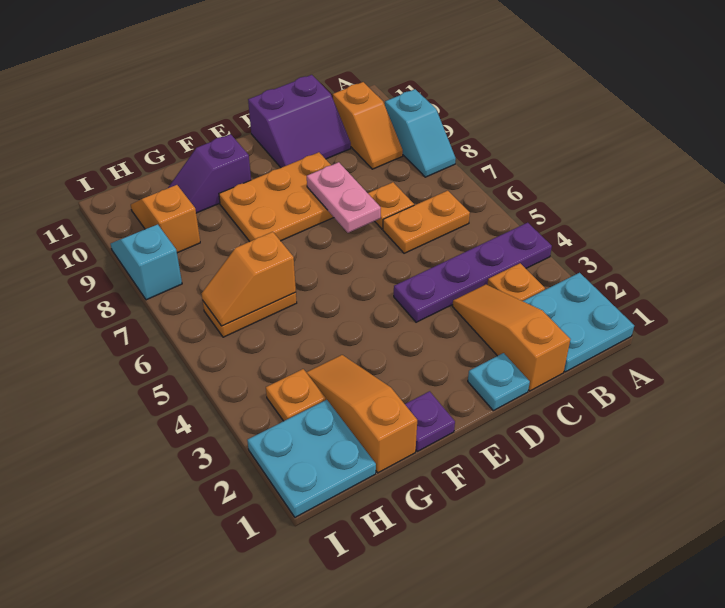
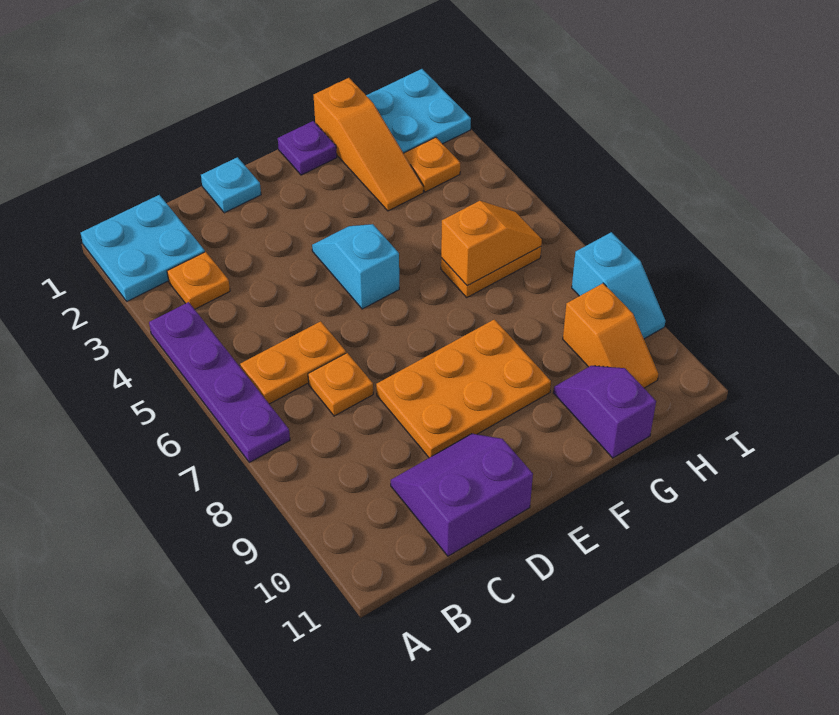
purple 1x4 plate [394,223,552,322] -> purple 1x4 plate turned to [149,302,290,462]
cyan 1x2 slope [385,89,456,177] -> cyan 1x2 slope moved to [312,224,399,309]
orange 1x2 slope [333,82,403,169] -> none
orange 1x3 slope [452,284,570,391] -> none
pink 1x2 plate [307,162,381,233] -> none
purple 1x2 slope [168,134,251,213] -> purple 1x2 slope turned to [553,366,656,458]

